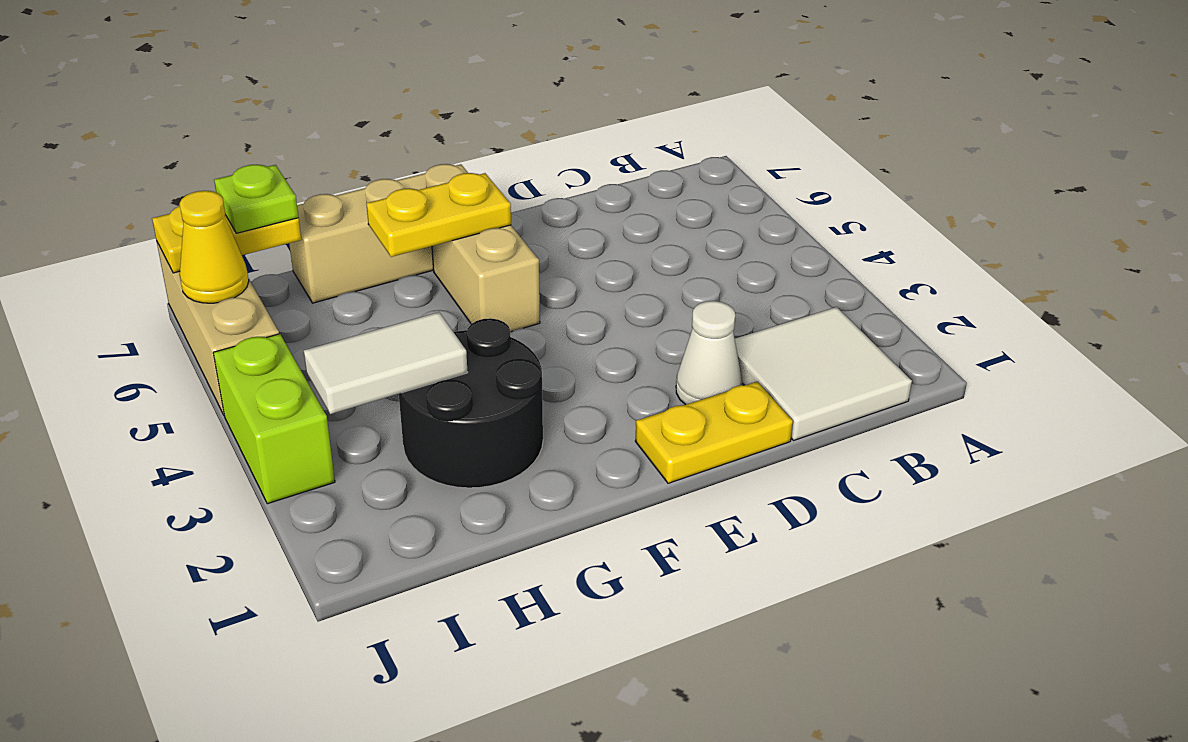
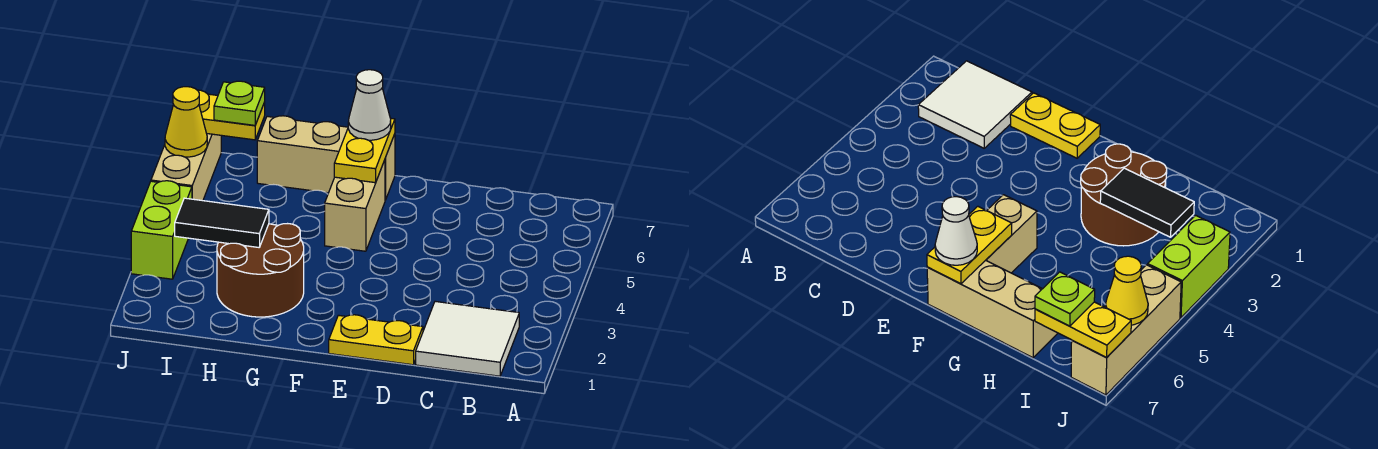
white 1x1 cone [676,301,742,405] -> white 1x1 cone moved to [348,70,391,140]
yellow 1x2 plate [366,173,511,257] -> yellow 1x2 plate turned to [334,118,395,183]
black 2x2 round brick [399,318,543,488] -> brown 2x2 round brick [217,224,304,317]
white 1x2 tile [304,312,468,414] -> black 1x2 tile [175,198,269,247]

